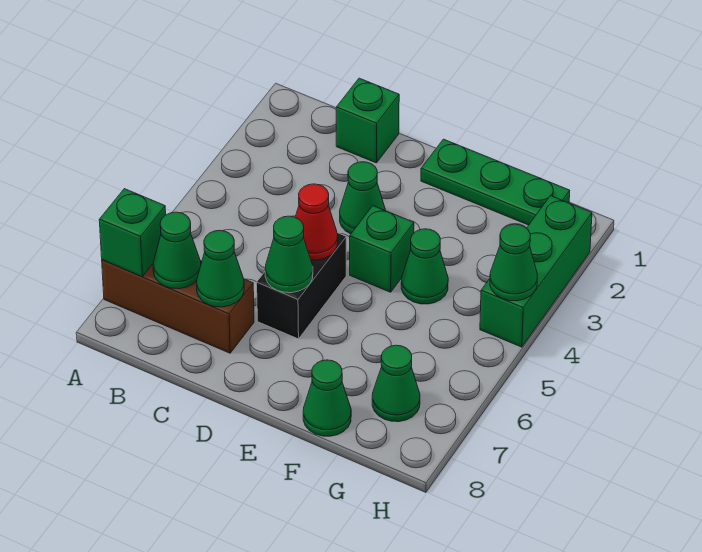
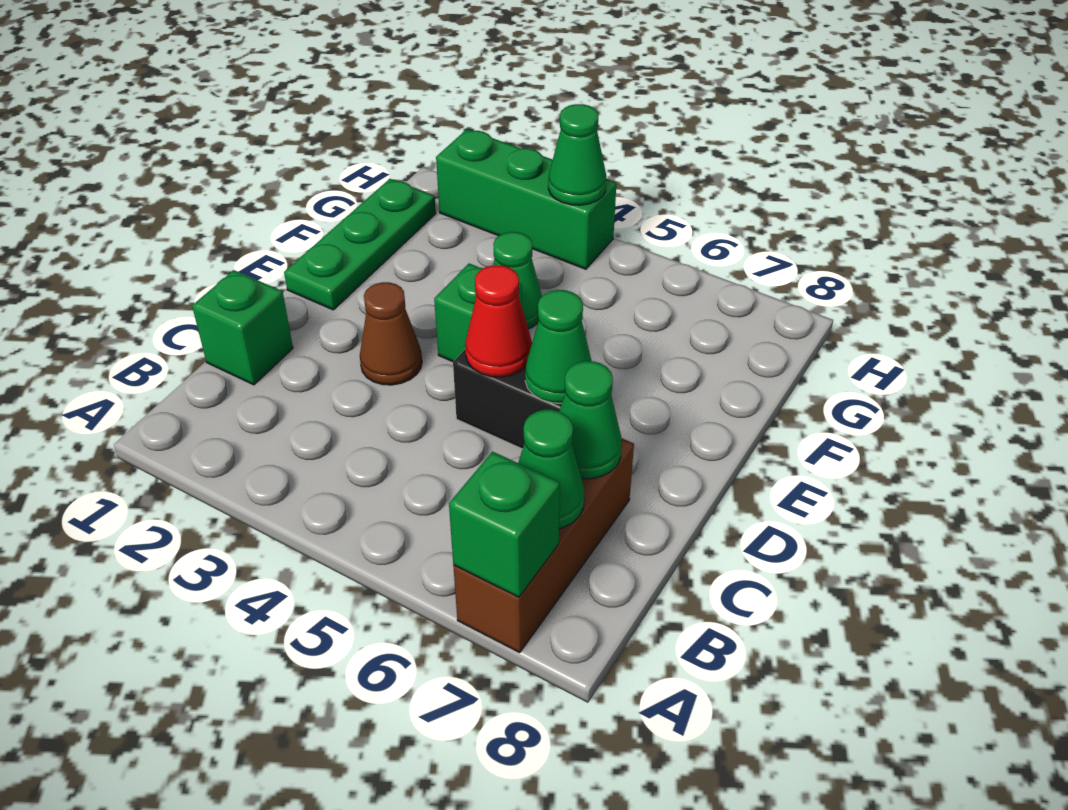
green 1x1 cone [340,162,386,234] -> brown 1x1 cone [360,282,422,385]
green 1x1 cone [303,360,351,436] -> none
green 1x1 cone [372,345,420,422] -> none

